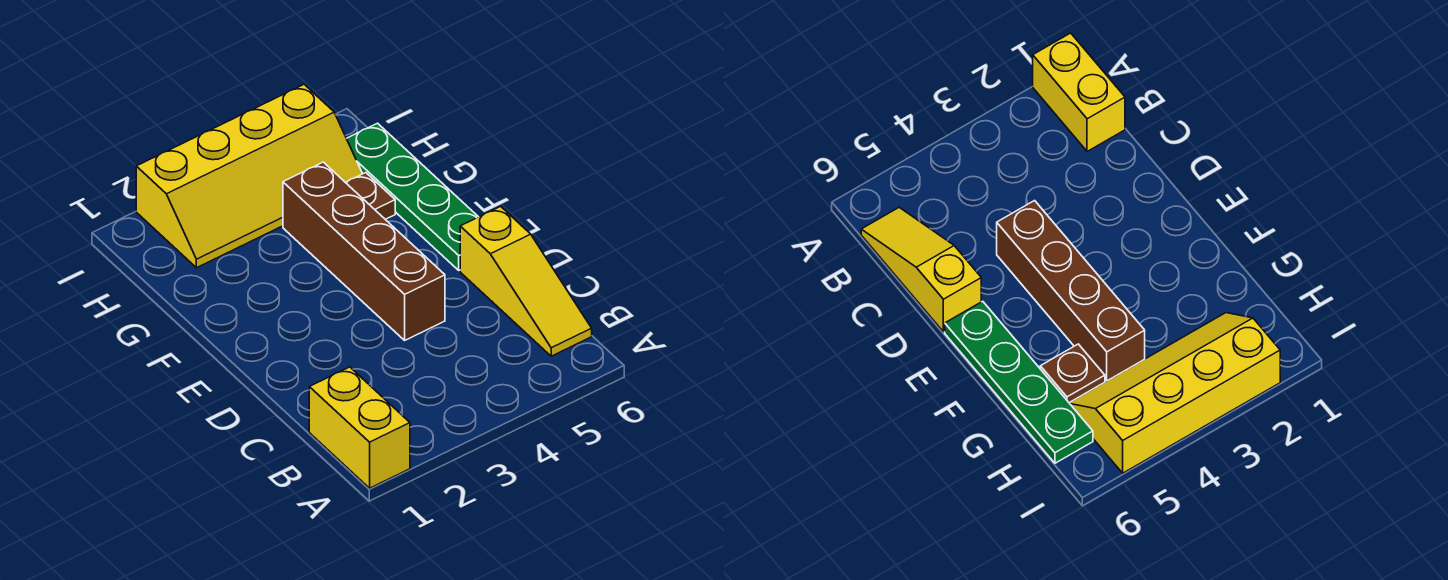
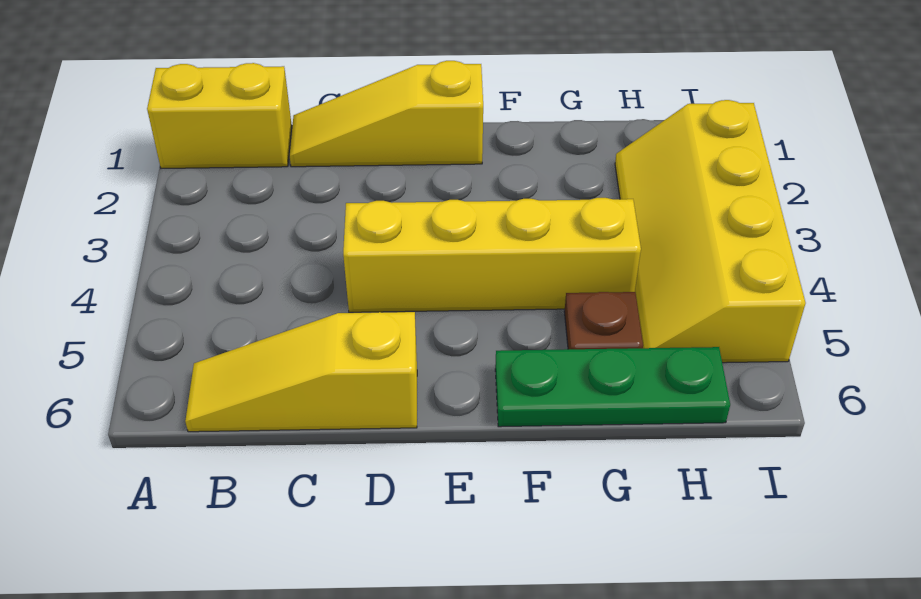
none -> yellow 1x3 slope [290,61,483,167]
brown 1x4 brick [283,162,445,340] -> yellow 1x4 brick [343,198,641,312]
green 1x4 plate [347,123,478,270] -> green 1x3 plate [495,347,730,427]

